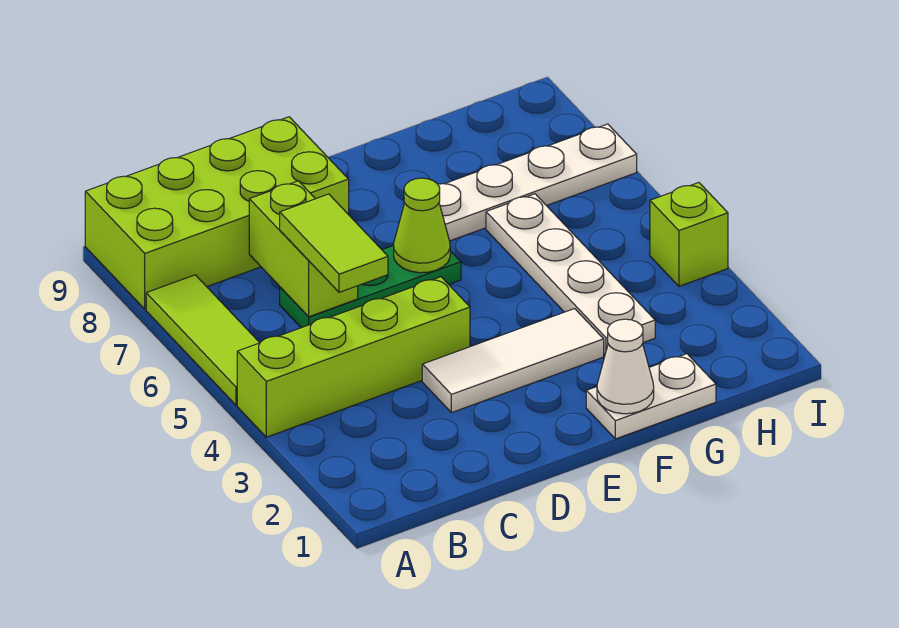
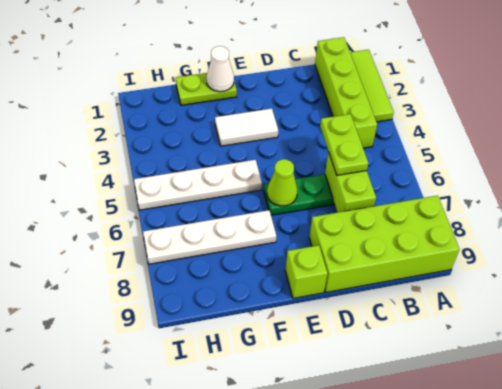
lime 1x4 brick [237,277,470,437] -> lime 1x4 brick turned to [315,37,377,148]
lime 1x3 tile [146,275,260,405] -> lime 1x3 tile moved to [350,50,394,122]
lime 1x2 tile [280,194,388,292] -> lime 1x2 plate [320,114,368,175]
white 1x3 tile [422,309,604,413] -> white 1x2 tile [215,109,278,146]
white 1x2 plate [586,354,716,439] -> lime 1x2 plate [176,73,237,105]
white 1x4 plate [486,194,655,355] -> white 1x4 plate turned to [134,160,262,210]
lime 1x1 brick [650,183,728,286] -> lime 1x1 brick moved to [285,245,328,298]

